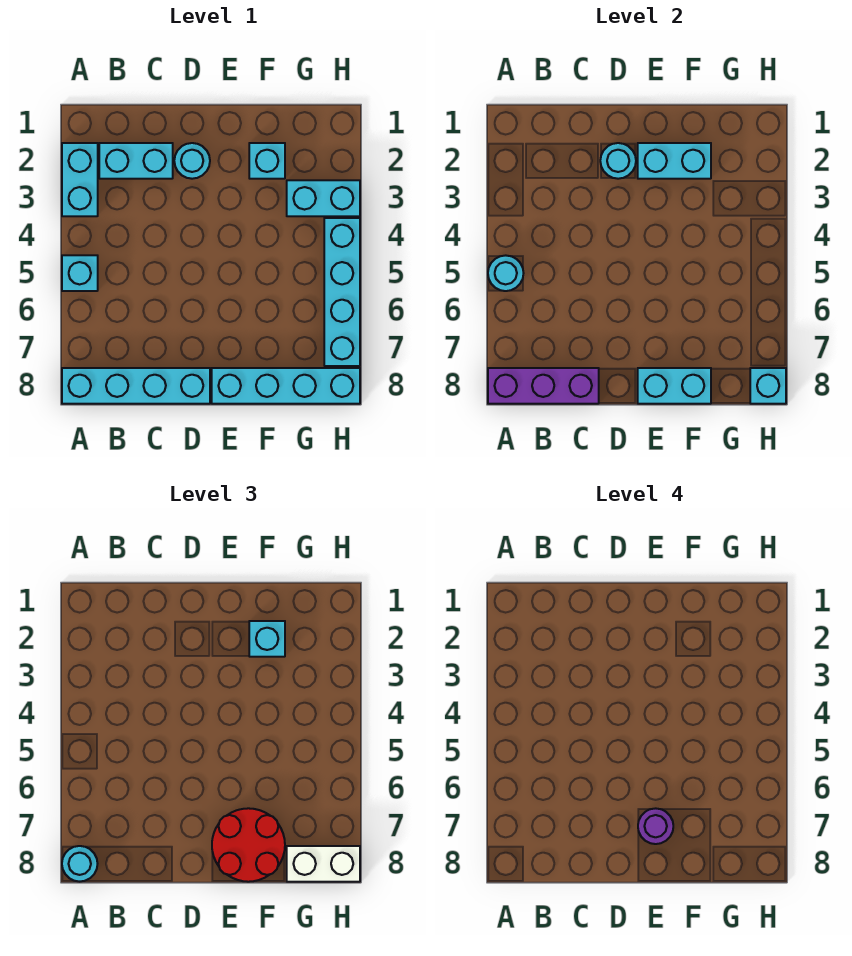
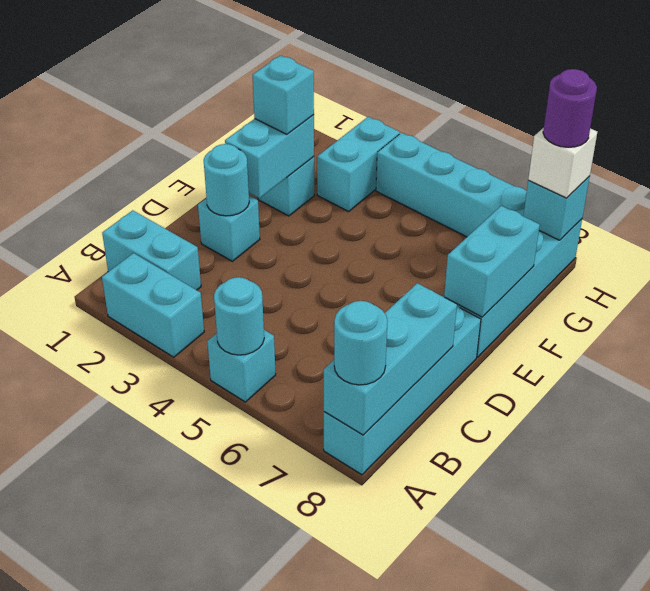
purple 1x3 brick [488,368,599,404] -> cyan 1x3 brick [324,283,457,435]
cyan 1x2 brick [99,143,173,179] -> cyan 1x2 brick turned to [102,210,201,290]
cyan 1x1 round brick [174,143,210,179] -> cyan 1x1 brick [198,196,260,261]
red 2x2 round brick [212,808,285,882] -> none
purple 1x1 round brick [638,808,673,844] -> purple 1x1 round brick moved to [543,69,597,147]
white 1x2 brick [287,846,360,882] -> white 1x1 brick [528,128,597,198]

